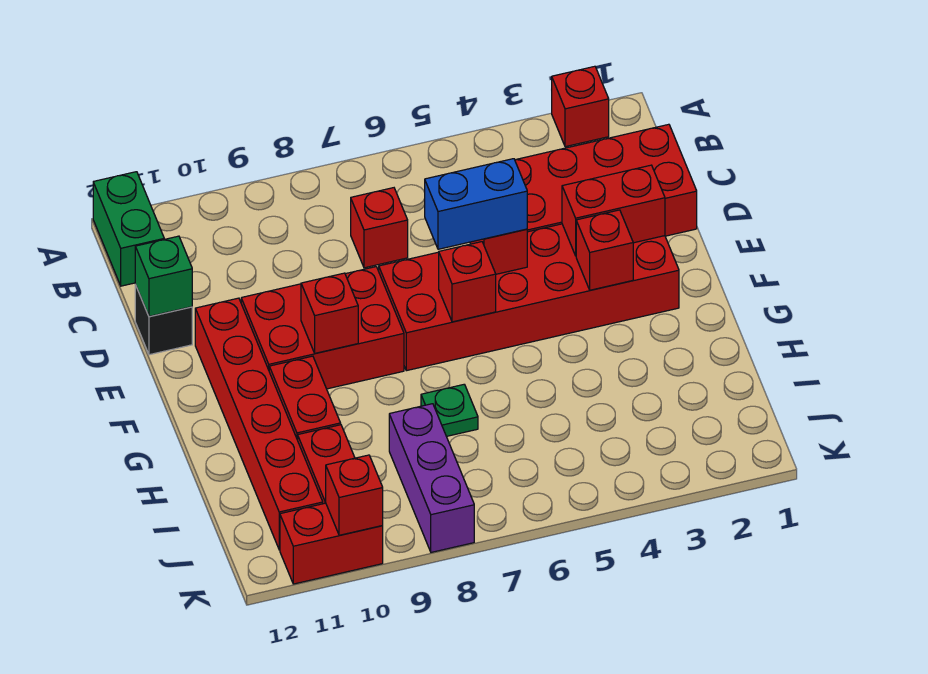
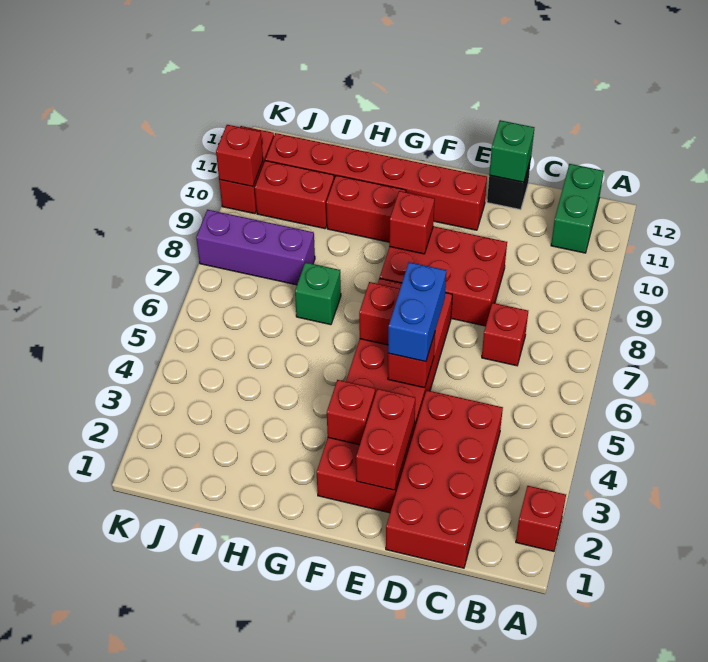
green 1x2 brick [93,172,164,286] -> green 1x2 brick turned to [551,164,604,253]
red 2x3 brick [241,267,404,389] -> red 2x3 brick turned to [380,226,507,326]
green 1x1 plate [421,384,478,436] -> green 1x1 brick [295,262,341,325]

